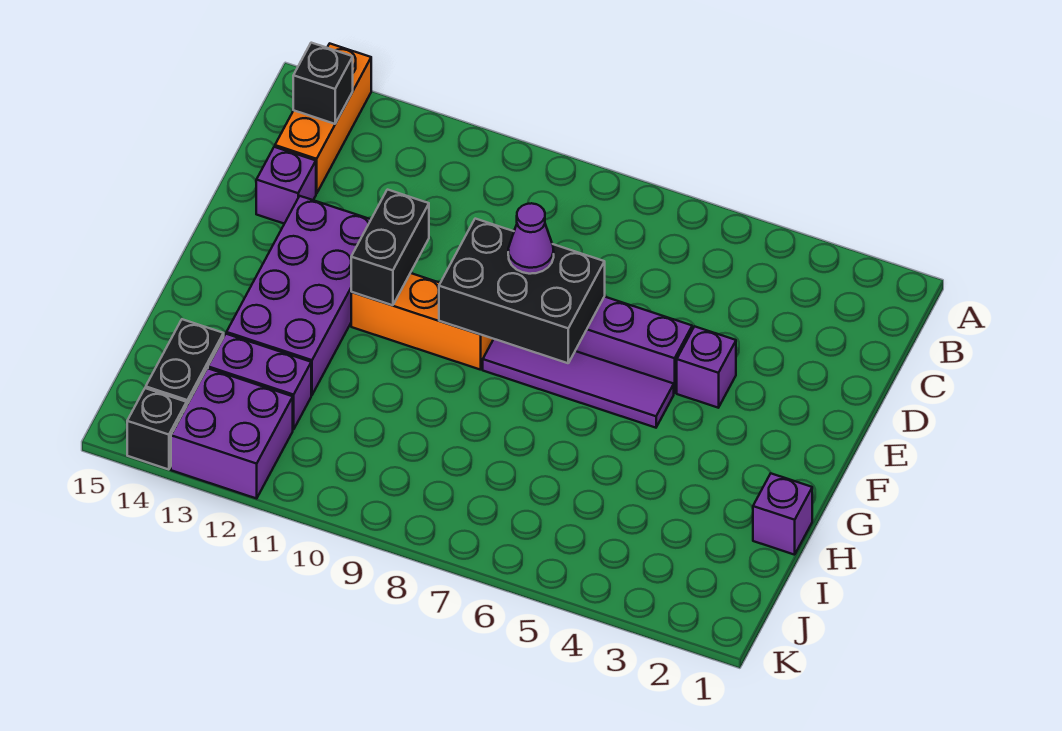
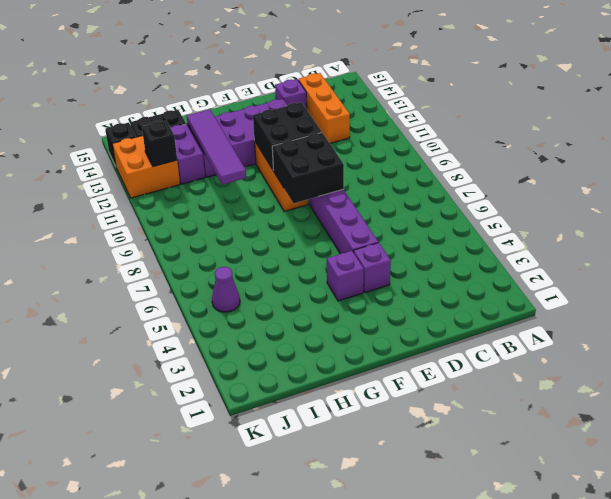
orange 1x3 brick [275,44,371,194] -> orange 1x3 brick turned to [298,73,350,143]
black 1x1 brick [293,43,353,124] -> black 1x1 brick moved to [142,121,177,167]
black 2x3 brick [439,219,605,363] -> black 2x2 brick [272,133,344,203]
purple 1x1 cone [508,203,554,274] -> purple 1x1 cone moved to [212,267,240,312]
black 1x2 brick [351,190,429,305] -> black 2x2 brick [253,102,322,170]
purple 1x4 tile [483,339,674,428] -> purple 1x4 tile moved to [187,110,246,185]
purple 1x1 brick [753,473,812,555] -> purple 1x1 brick moved to [327,251,364,301]
purple 2x2 brick [171,368,293,498] -> orange 2x2 brick [112,136,180,198]

